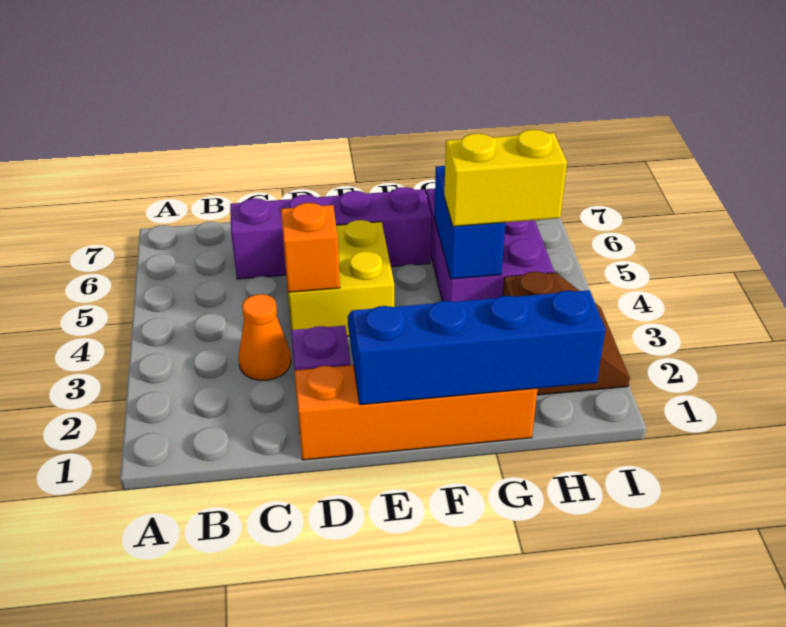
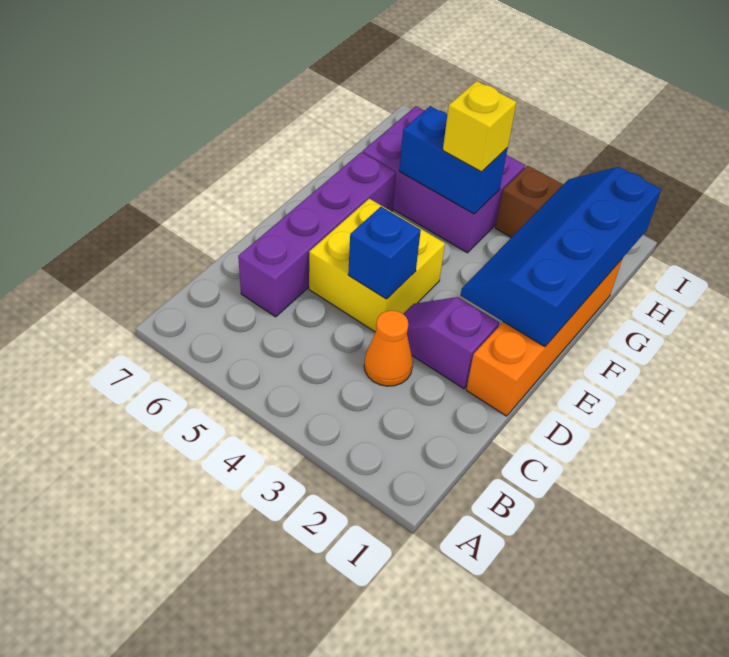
orange 1x1 brick [281,203,340,292] -> blue 1x1 brick [348,207,421,299]
yellow 1x2 brick [444,130,567,226] -> yellow 1x1 brick [443,81,517,172]

